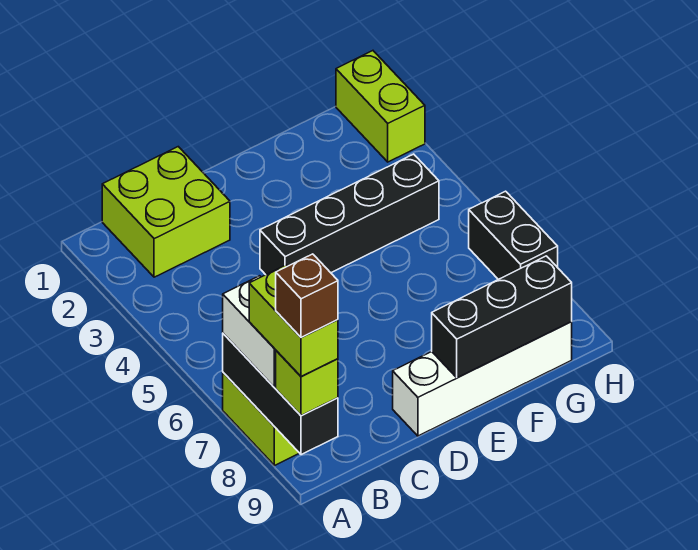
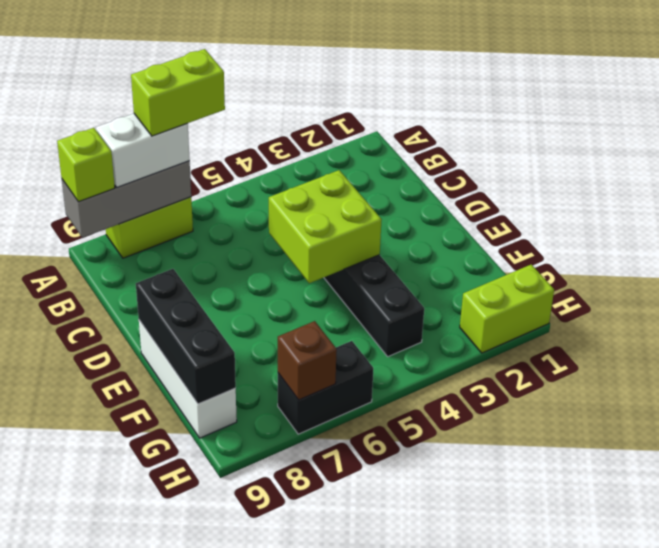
black 1x3 brick [223,333,338,455] -> grey 1x3 brick [62,161,191,238]
lime 1x2 brick [249,265,338,376] -> lime 1x2 brick moved to [131,49,225,136]
brown 1x1 brick [276,254,338,338] -> brown 1x1 brick moved to [278,321,337,400]
lime 2x2 brick [102,147,230,277] -> lime 2x2 brick moved to [269,170,382,283]
white 1x4 brick [393,322,572,436] -> white 1x3 brick [139,320,237,438]

